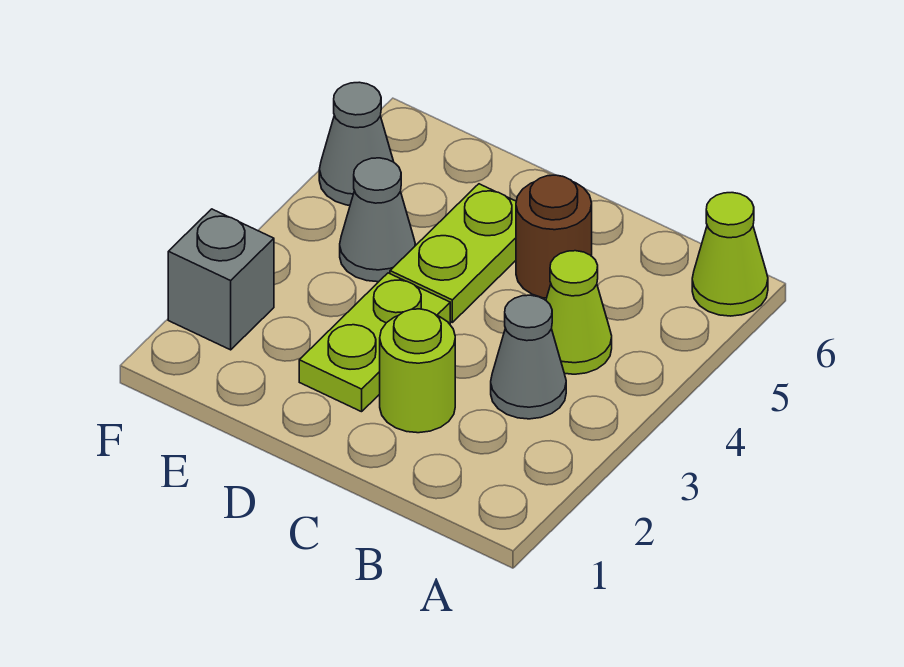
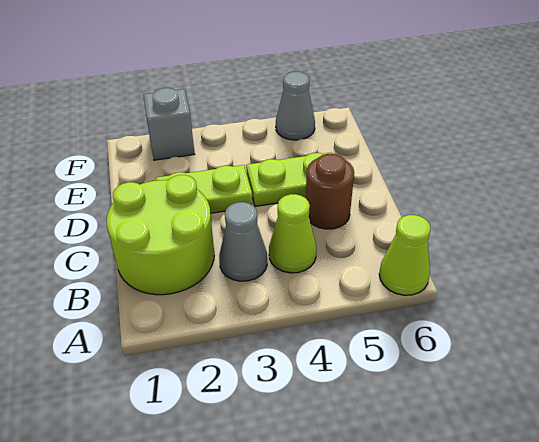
lime 1x1 round brick [380,309,455,433] -> lime 2x2 round brick [107,175,214,295]
grey 1x1 cone [340,158,415,282] -> none

